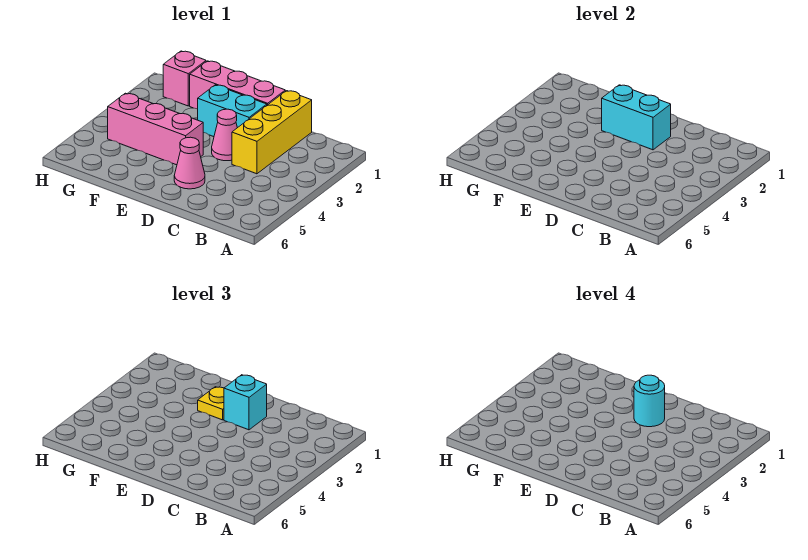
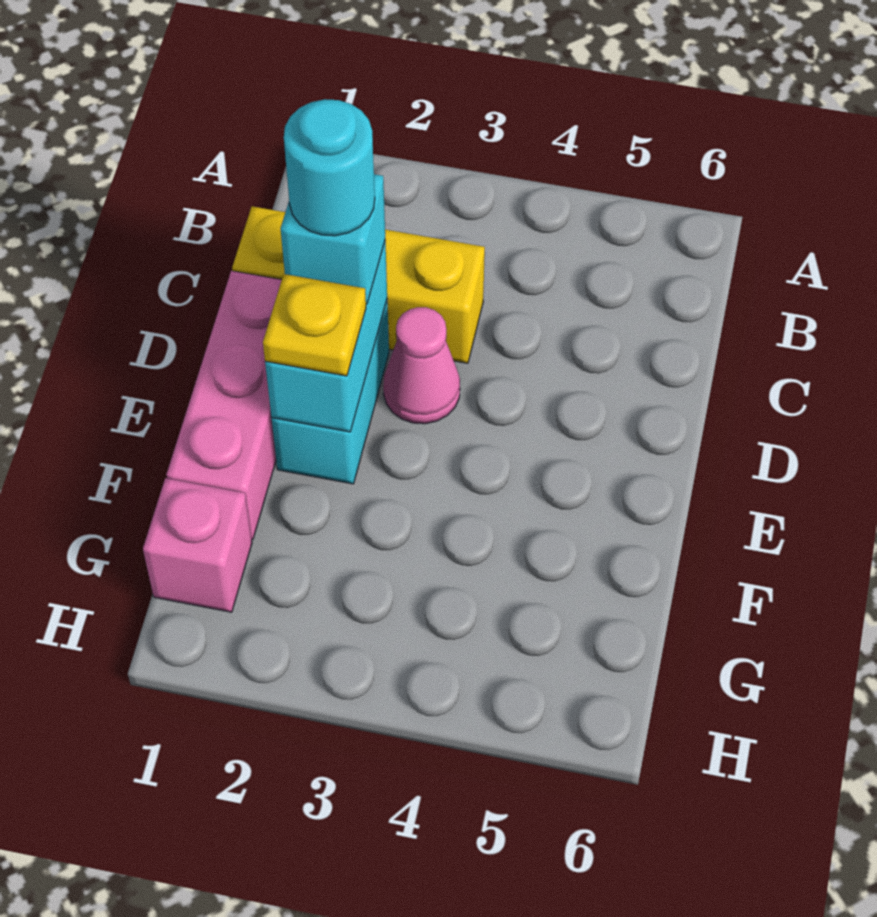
pink 1x1 cone [174,137,205,189] -> none
pink 1x3 brick [108,93,203,165] -> none

